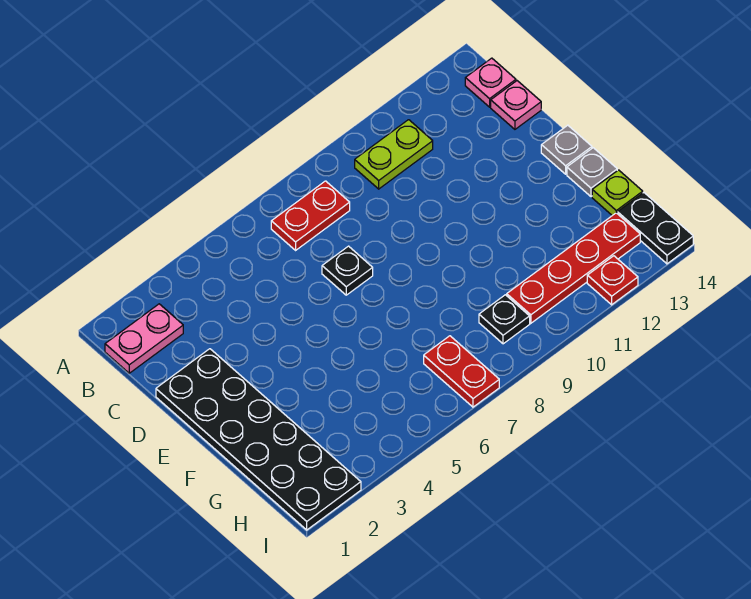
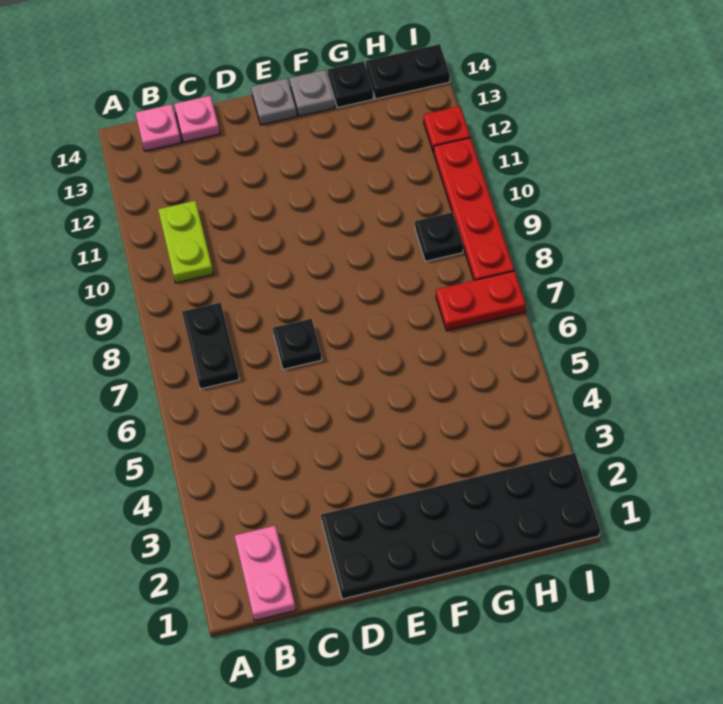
red 1x2 plate [271,181,350,250] -> black 1x2 plate [182,302,239,389]
lime 1x1 plate [592,170,643,215] -> black 1x1 plate [328,61,373,108]
red 1x4 plate [507,213,640,323] -> red 1x4 plate moved to [434,138,514,280]

